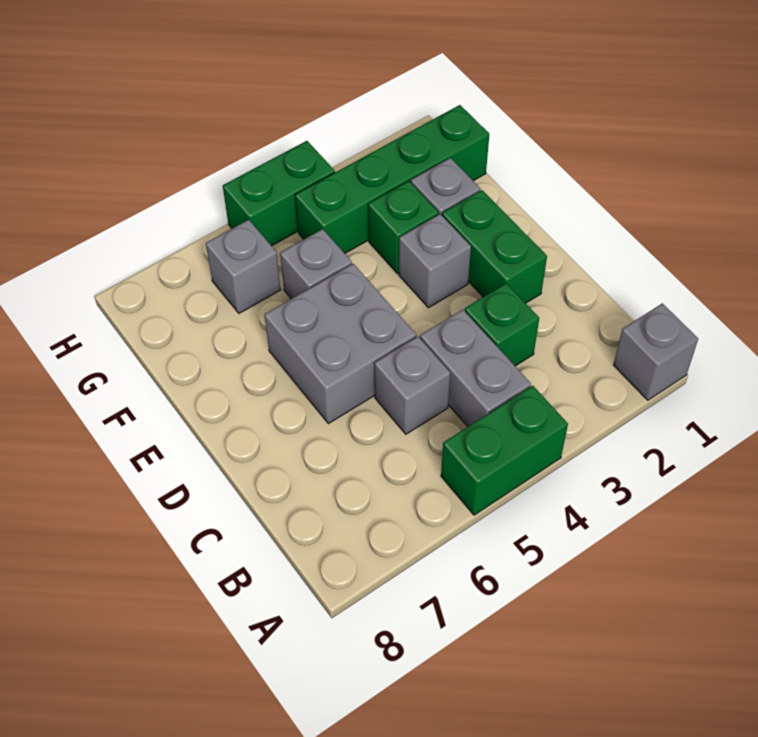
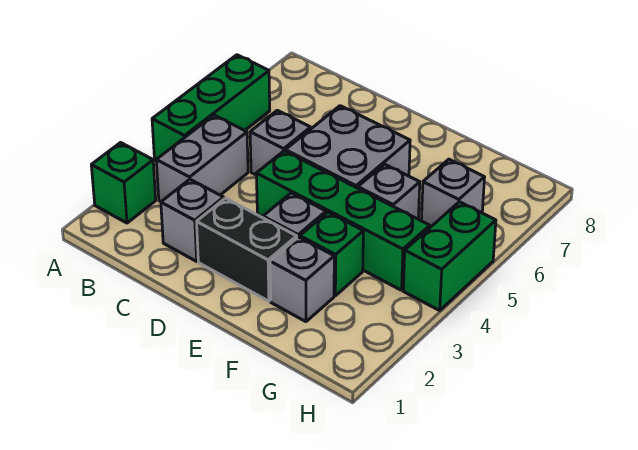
grey 1x1 brick [614,303,698,400] -> grey 1x1 brick moved to [161,179,224,261]
green 1x2 brick [441,386,568,515] -> green 1x3 brick [152,55,270,160]
grey 1x2 brick [420,310,531,427] -> grey 1x2 brick turned to [156,115,248,202]
green 1x1 brick [465,283,539,366] -> green 1x1 brick moved to [91,143,156,223]
green 1x2 brick [442,190,547,303] -> black 1x2 brick [197,198,297,301]
green 1x4 brick [295,105,489,253] -> green 1x4 brick turned to [256,151,430,290]

